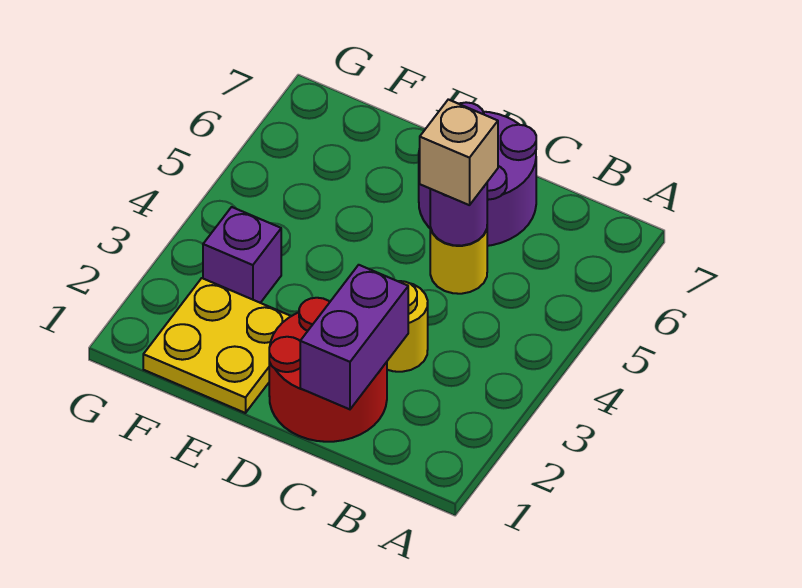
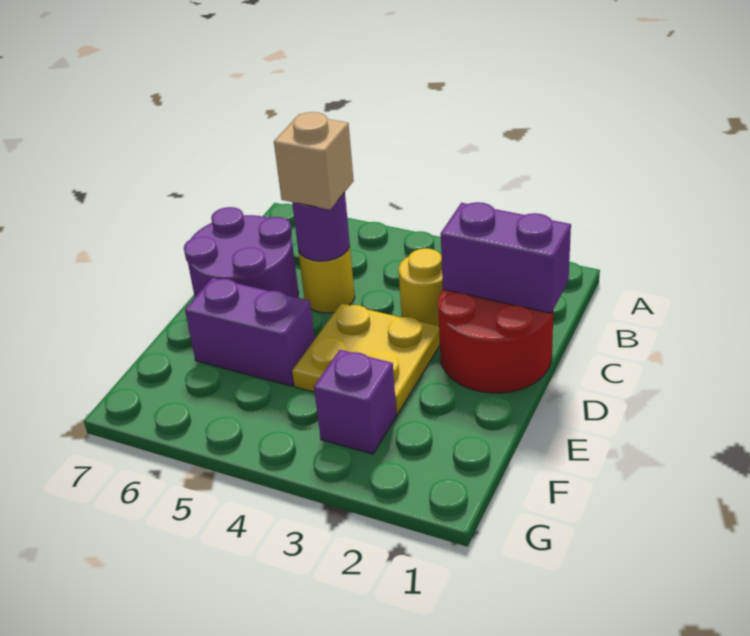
yellow 2x2 plate [143,278,291,413] -> yellow 2x2 plate moved to [292,303,440,414]
none -> purple 1x2 brick [185,278,315,386]

